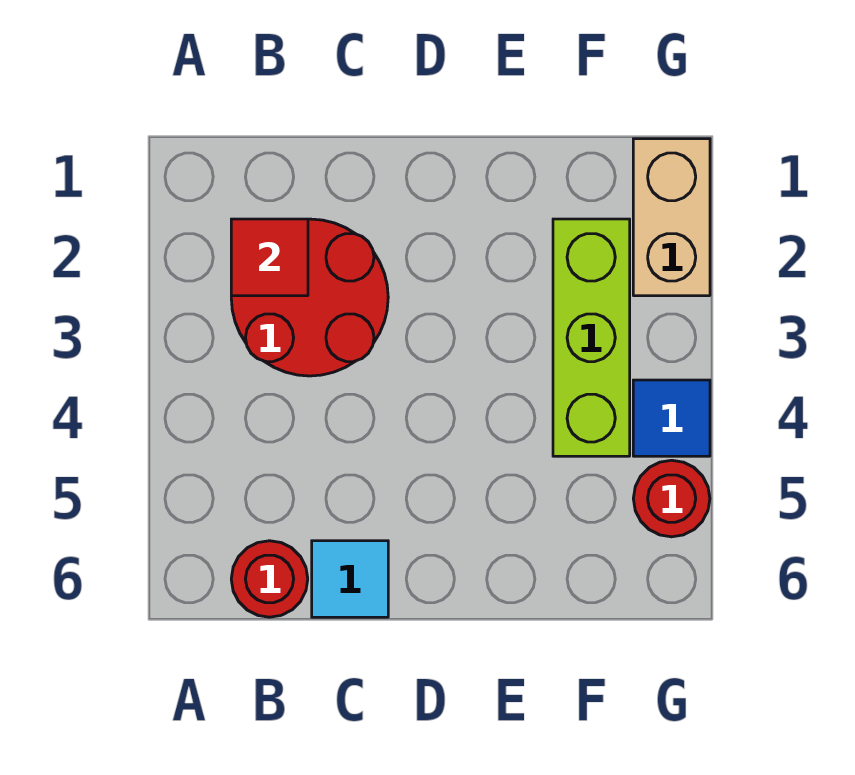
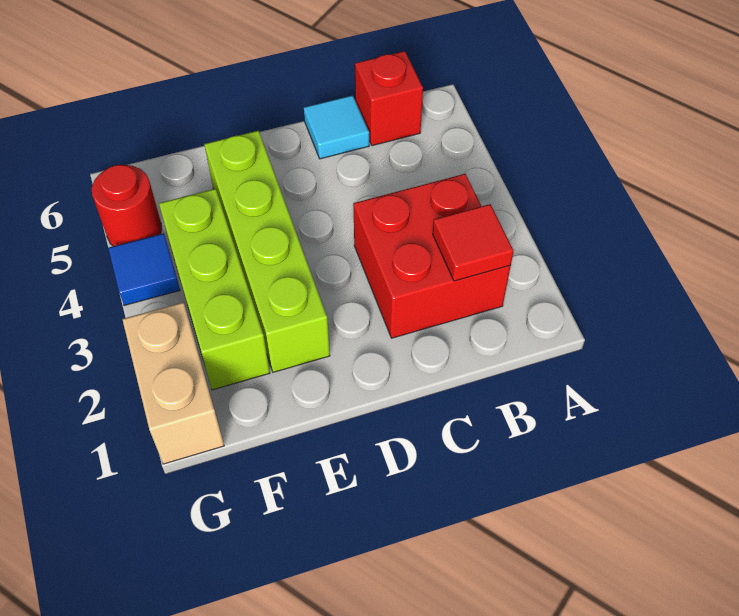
red 2x2 round brick [231,219,388,376] -> red 2x2 brick [353,174,511,338]
red 1x1 round brick [231,541,308,617] -> red 1x1 brick [355,51,423,146]
none -> lime 1x4 brick [204,131,330,372]

